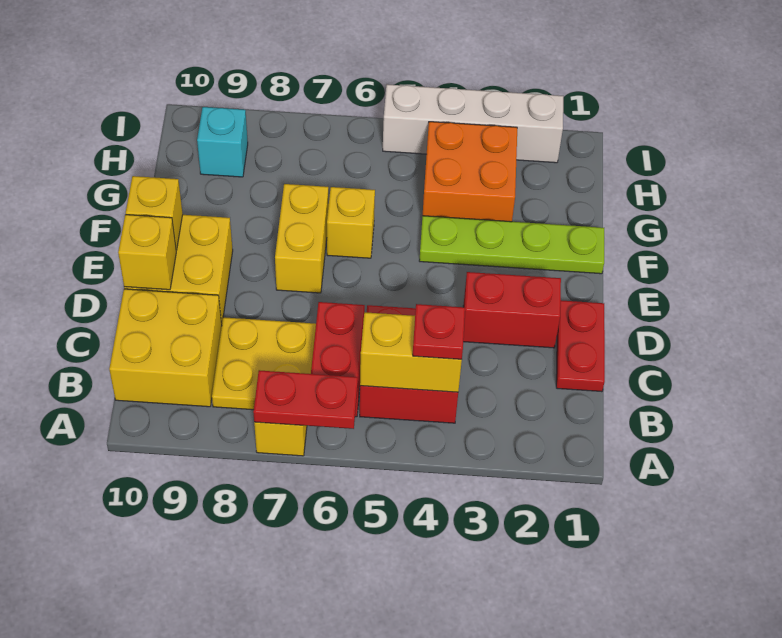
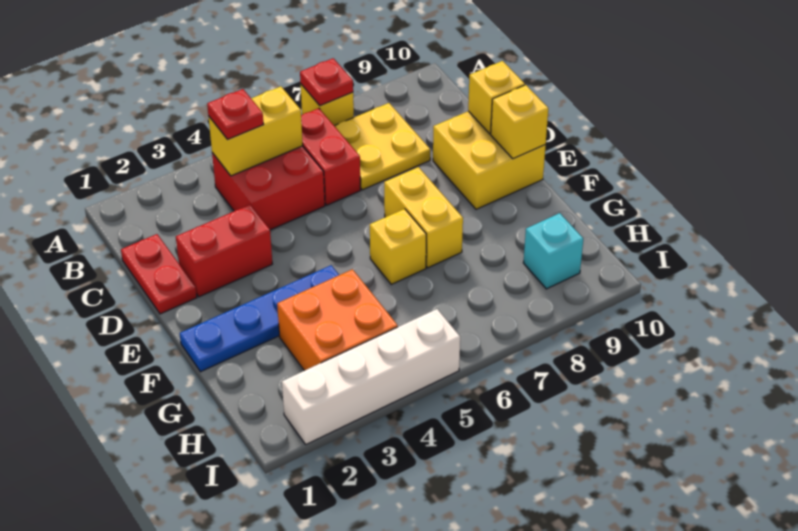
red 1x2 plate [253,370,358,429] -> red 1x1 plate [300,58,353,106]
yellow 2x2 brick [109,289,222,407] -> none
lime 1x4 plate [419,216,604,274] -> blue 1x4 plate [180,265,339,372]

